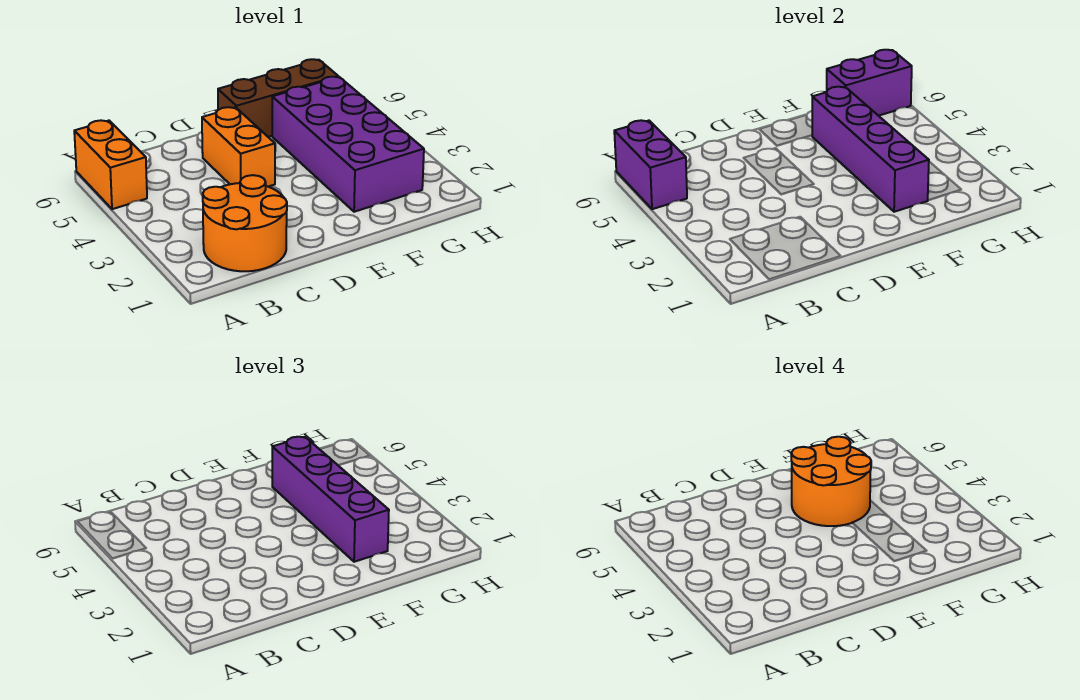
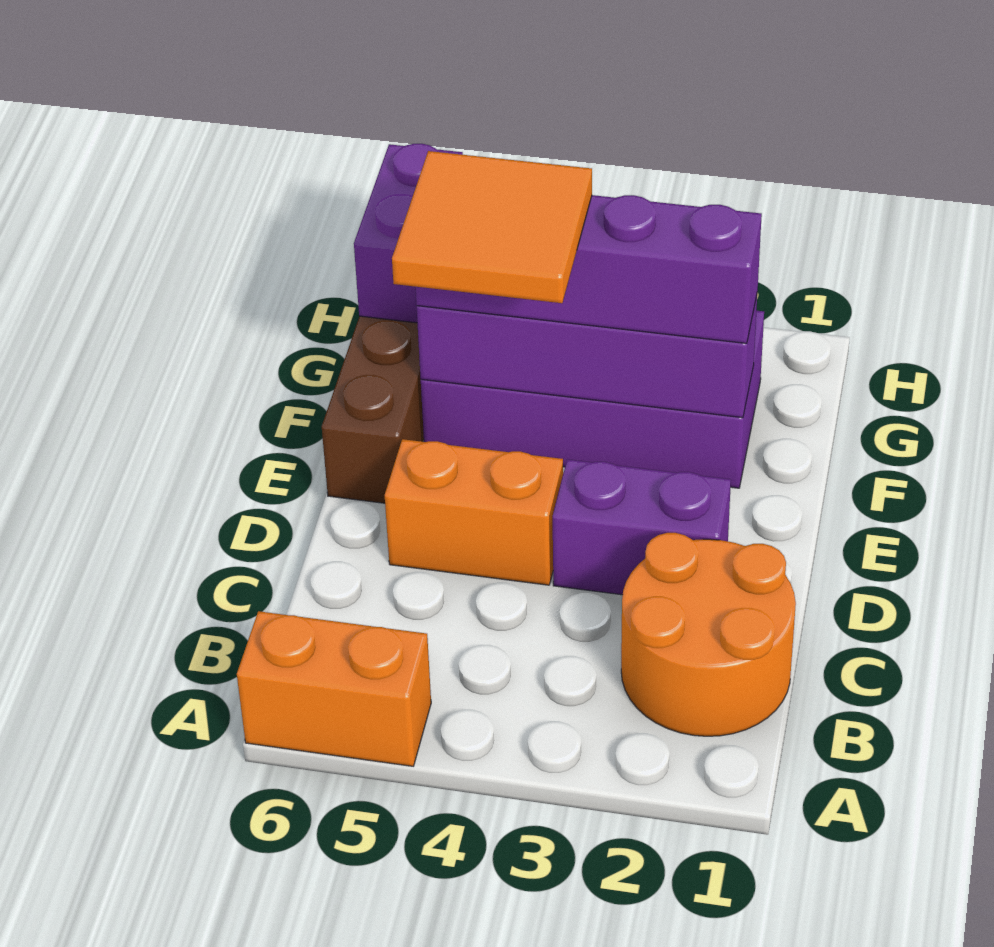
purple 1x2 brick [614,120,687,209] -> purple 1x2 brick moved to [553,459,731,595]
orange 2x2 round brick [791,437,871,526] -> orange 2x2 tile [392,151,592,303]

